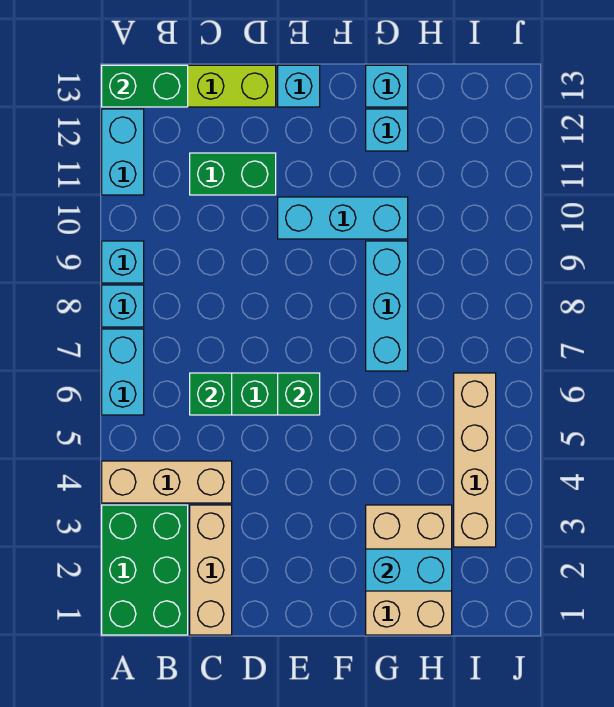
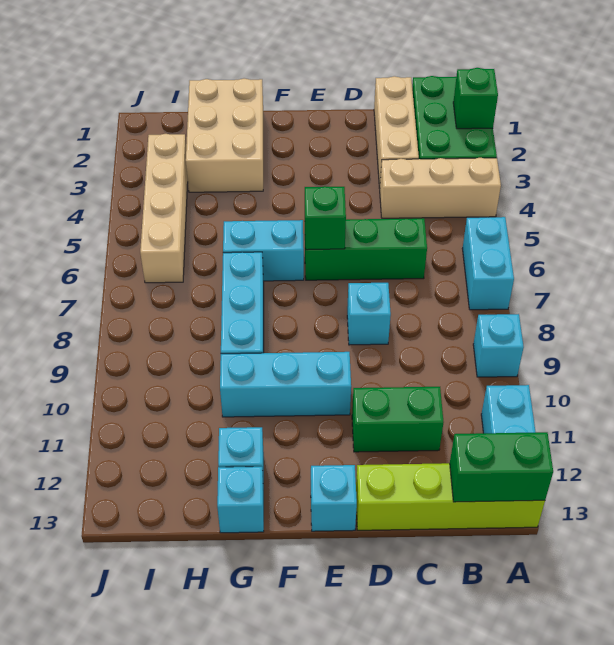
cyan 1x1 brick [102,285,144,327] -> cyan 1x1 brick moved to [347,283,391,345]
green 1x1 brick [190,373,232,415] -> green 1x1 brick moved to [453,68,498,129]
cyan 1x2 brick [366,549,452,591] -> cyan 1x2 brick moved to [223,220,304,281]

